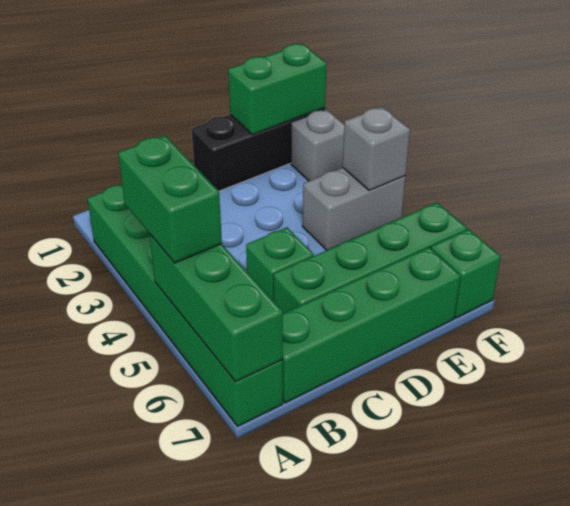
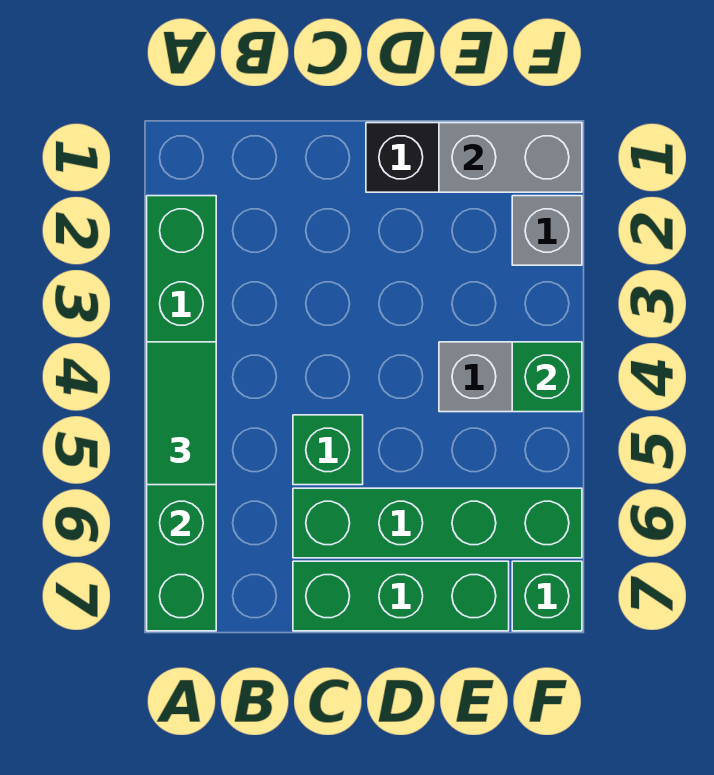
green 1x2 brick [118,136,222,263] -> green 1x2 tile [147,342,216,485]
green 1x4 brick [283,247,461,403] -> green 1x3 brick [293,561,509,631]
green 1x2 brick [228,44,326,135] -> grey 1x2 brick [439,123,582,192]
grey 1x1 brick [343,107,410,190] -> green 1x1 brick [512,342,582,412]

